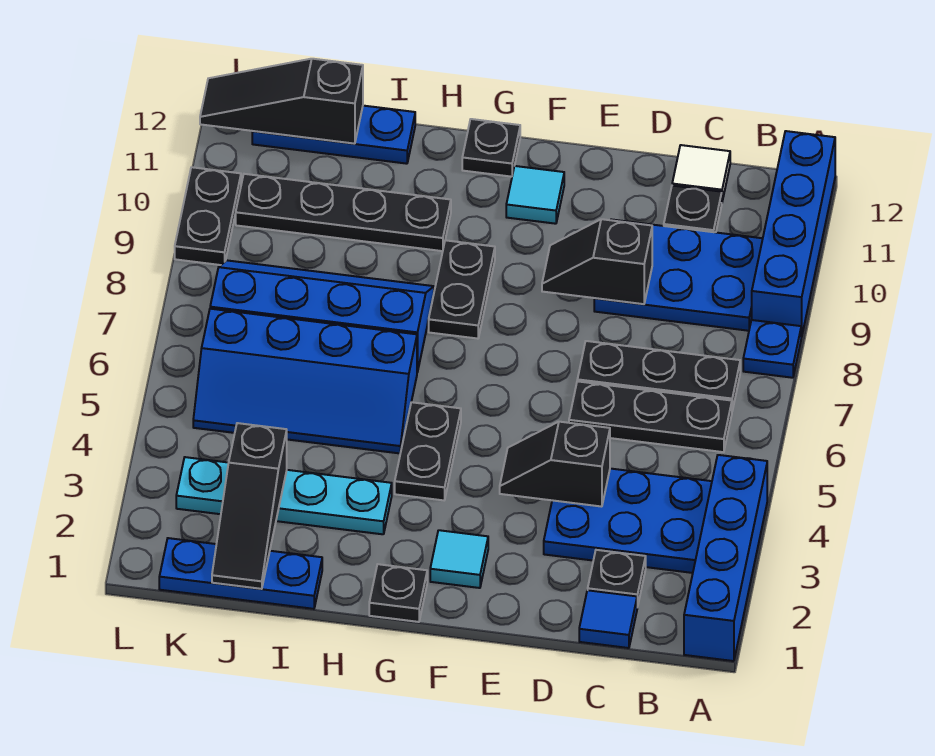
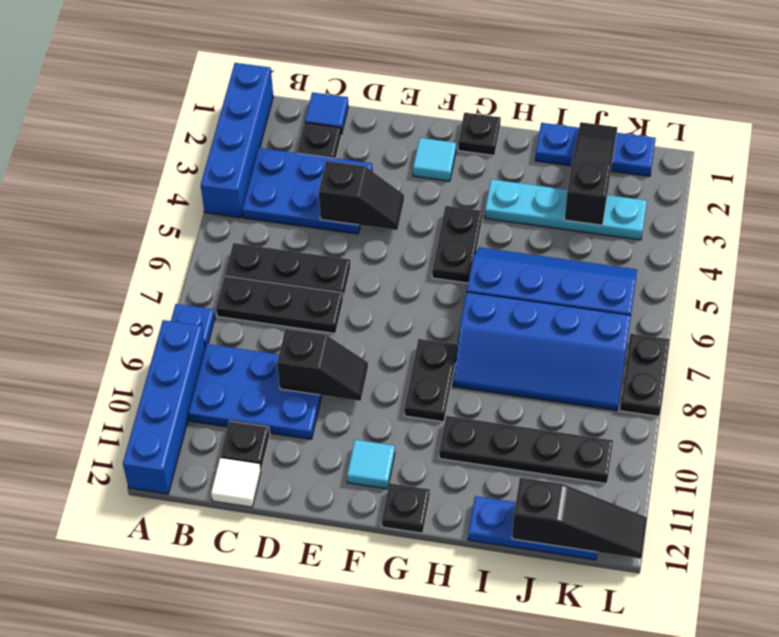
black 1x2 plate [175,167,241,265] -> black 1x2 plate moved to [619,334,670,416]

